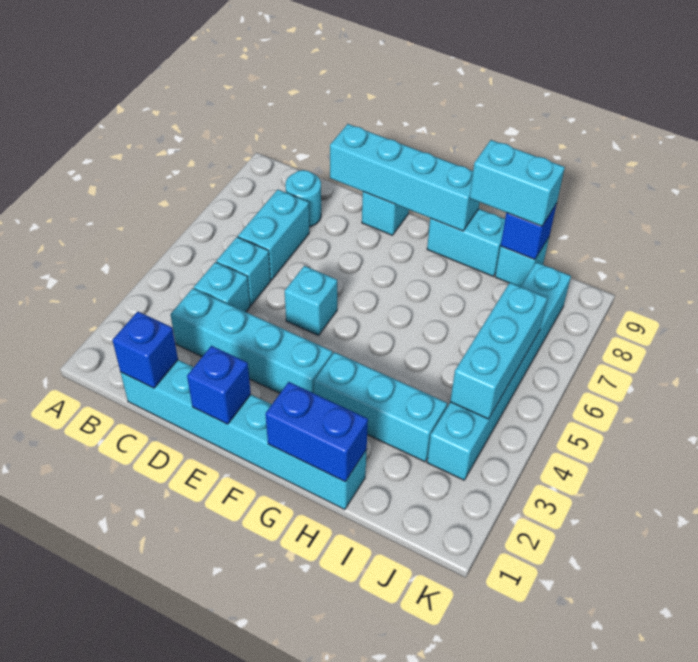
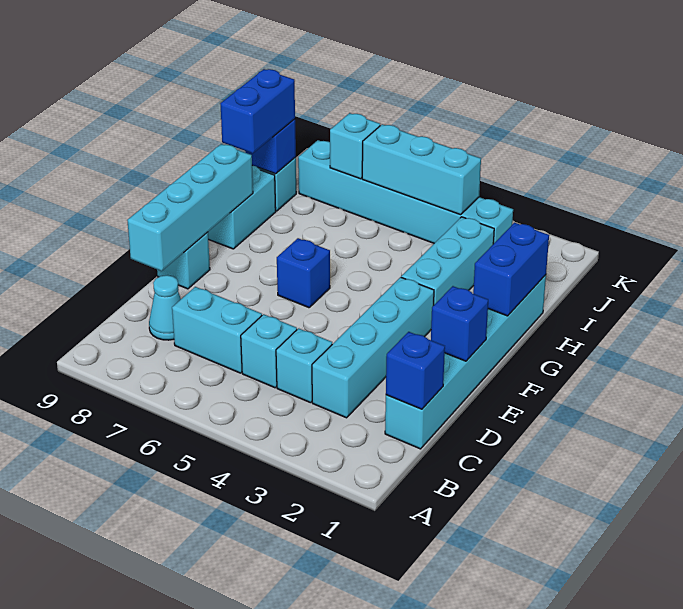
cyan 1x1 round brick [285,170,321,227] -> cyan 1x1 cone [149,275,181,340]
cyan 1x1 brick [285,266,337,336] -> cyan 1x1 brick moved to [330,113,380,179]
none -> blue 1x1 brick [277,238,330,308]
cyan 1x2 brick [470,140,565,226] -> blue 1x2 brick [220,69,295,153]

